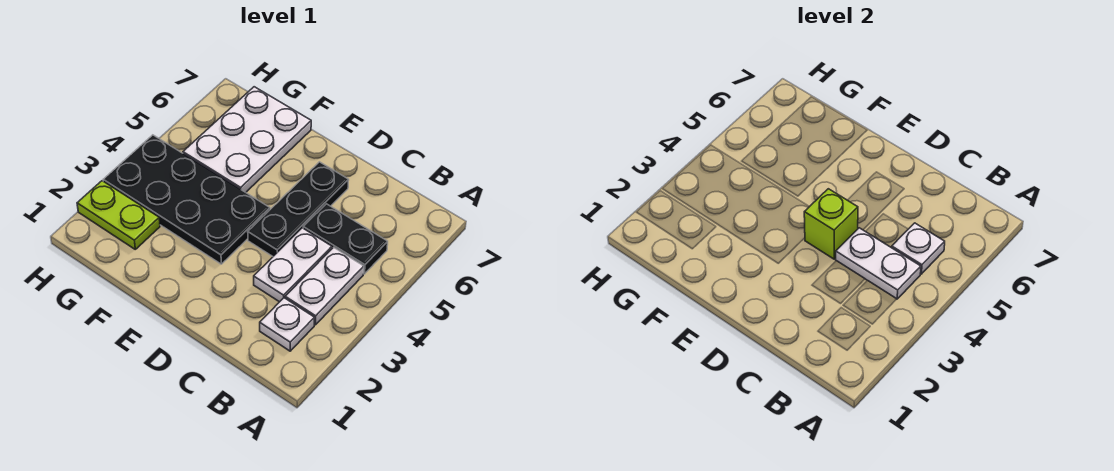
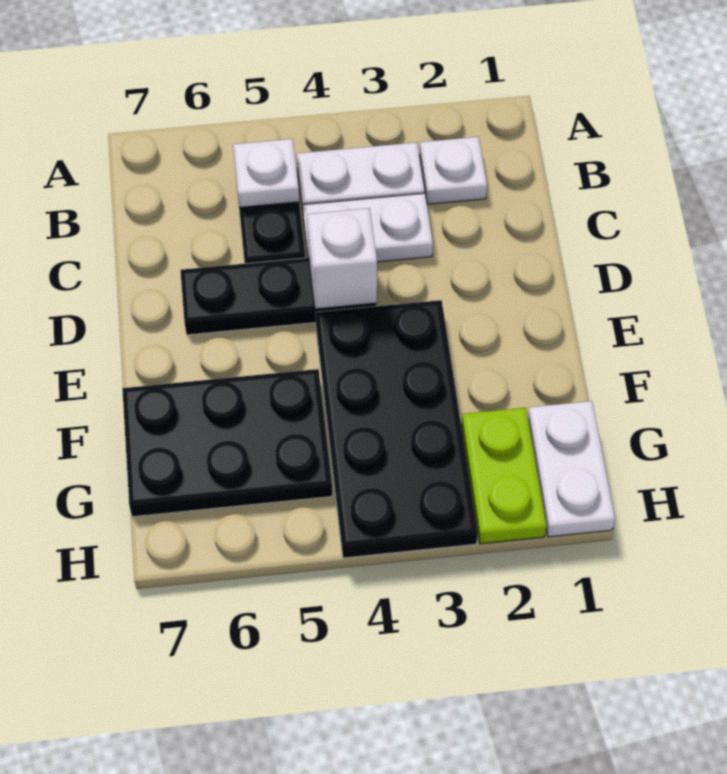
white 1x2 plate [836,228,921,299] -> white 1x2 plate moved to [528,401,615,537]
lime 1x1 brick [804,189,858,259] -> white 1x1 brick [307,208,377,309]
white 2x3 plate [183,87,311,192] -> black 2x3 plate [122,369,332,517]

